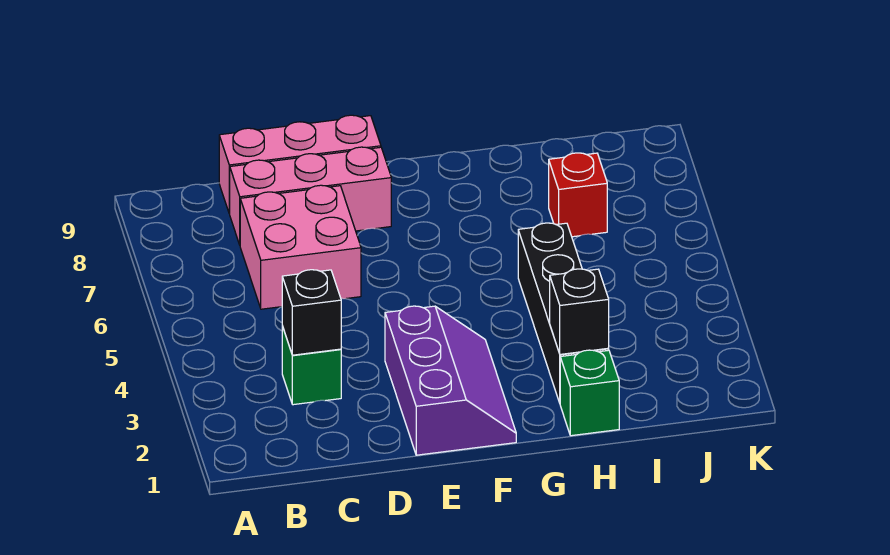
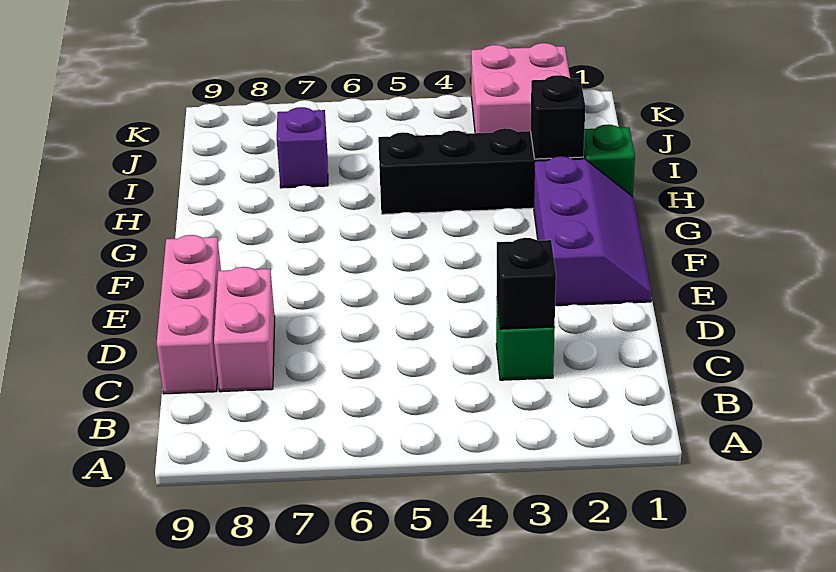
pink 2x2 brick [240,185,361,309] -> pink 2x2 brick moved to [471,43,570,133]
pink 1x3 brick [230,147,391,245] -> pink 1x2 brick [214,267,275,392]
purple 2x3 slope [385,306,516,455] -> purple 2x3 slope turned to [534,156,652,306]
red 1x1 brick [549,153,607,237] -> purple 1x1 brick [277,107,328,188]

